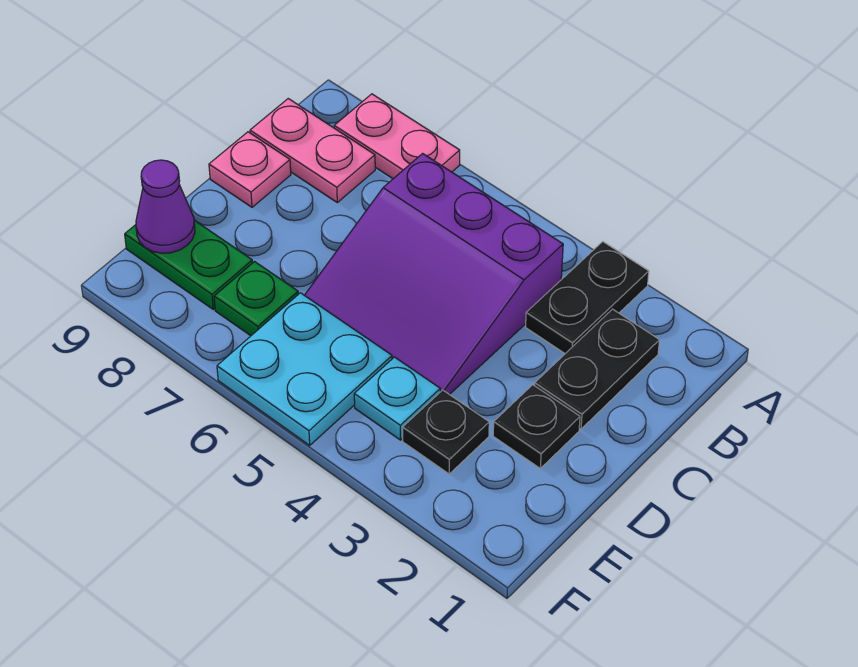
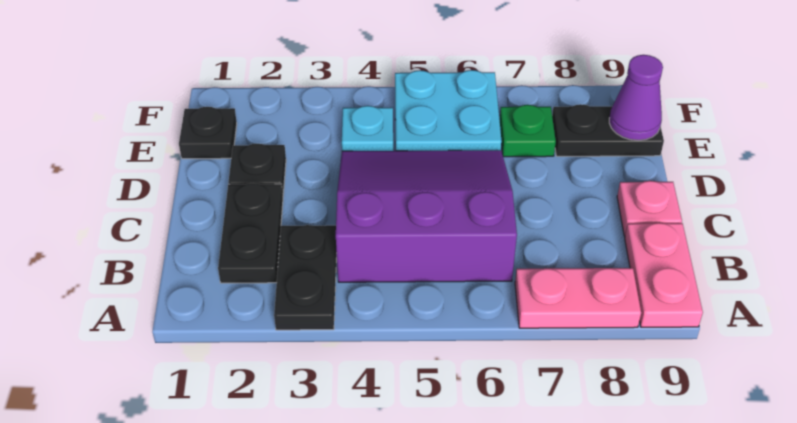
pink 1x2 plate [250,99,375,202] -> pink 1x2 plate turned to [625,223,703,327]
black 1x1 plate [403,390,489,474] -> black 1x1 plate moved to [179,107,237,159]
green 1x2 plate [125,220,253,309] -> black 1x2 plate [552,104,664,156]

